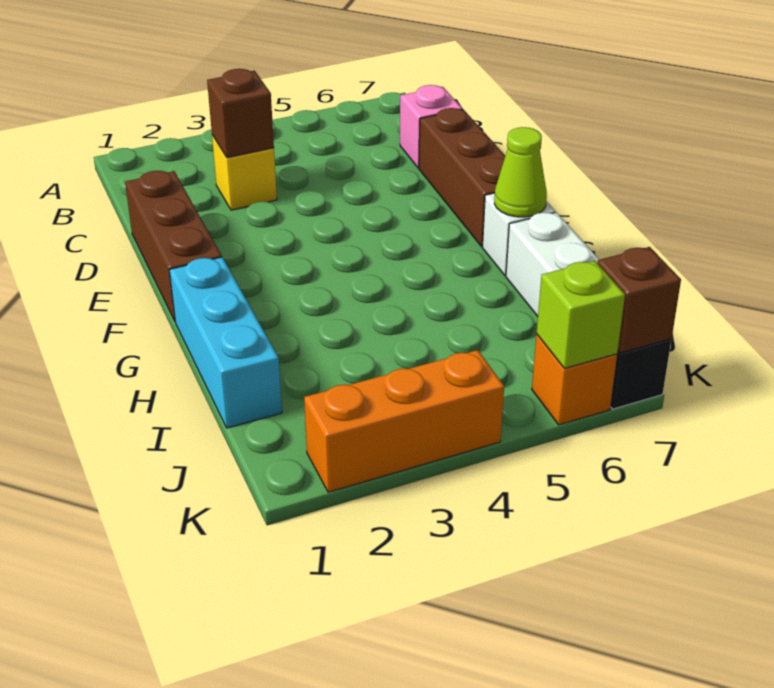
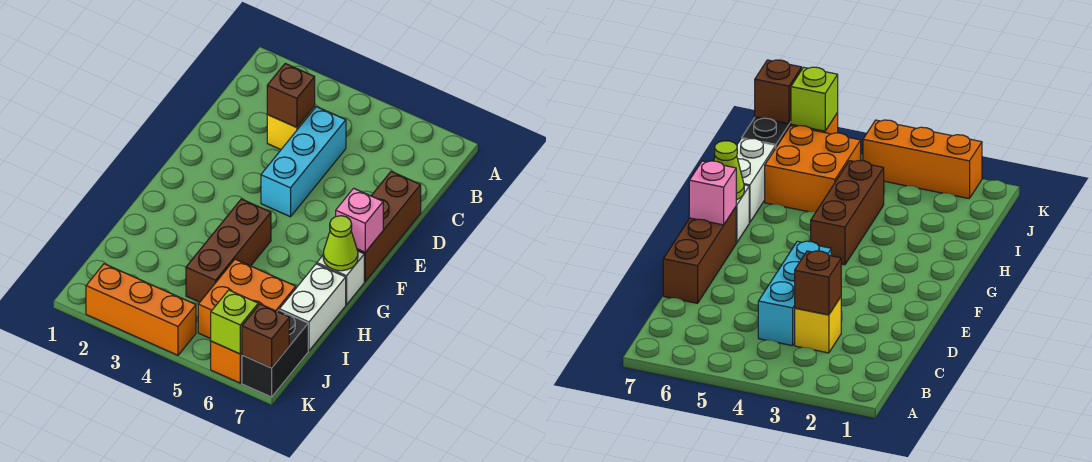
pink 1x1 brick [400,85,462,168] -> pink 1x1 brick moved to [336,188,383,252]
brown 1x3 brick [125,171,222,321] -> brown 1x3 brick moved to [186,199,271,302]
cyan 1x3 brick [169,257,282,428] -> cyan 1x3 brick moved to [261,107,346,217]
none -> orange 2x2 brick [198,259,296,339]

